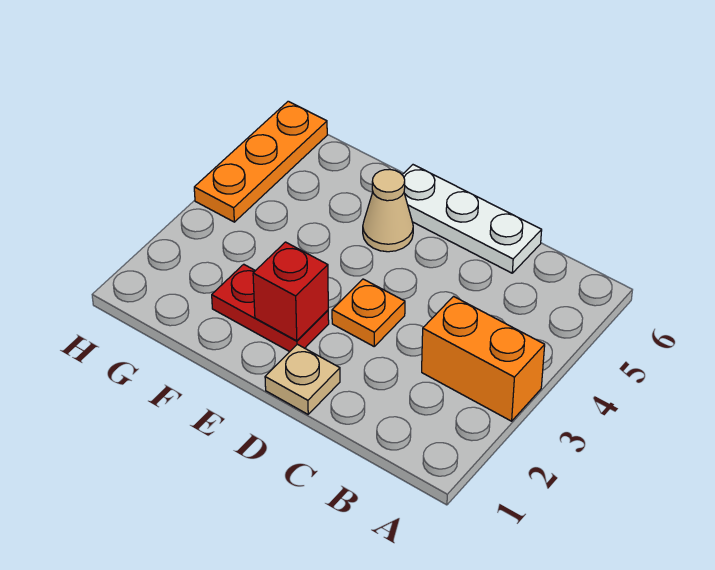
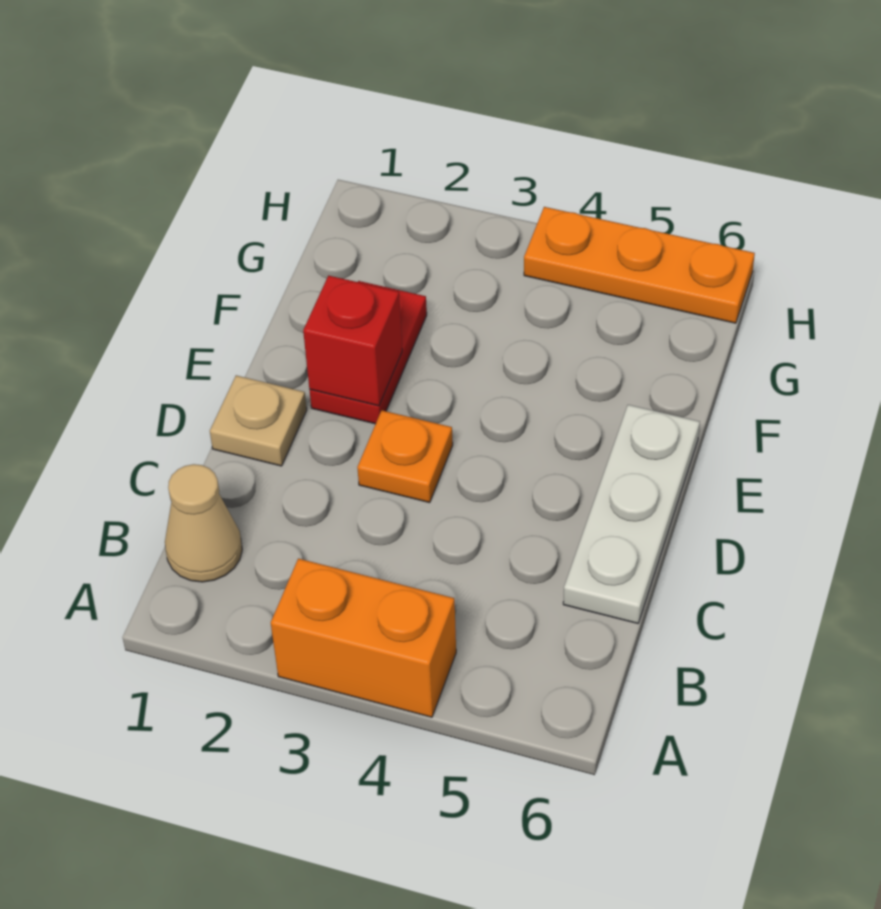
orange 1x2 brick [422,296,545,421] -> orange 1x2 brick turned to [271,559,456,717]
tan 1x1 cone [363,170,413,252] -> tan 1x1 cone moved to [165,464,242,582]

